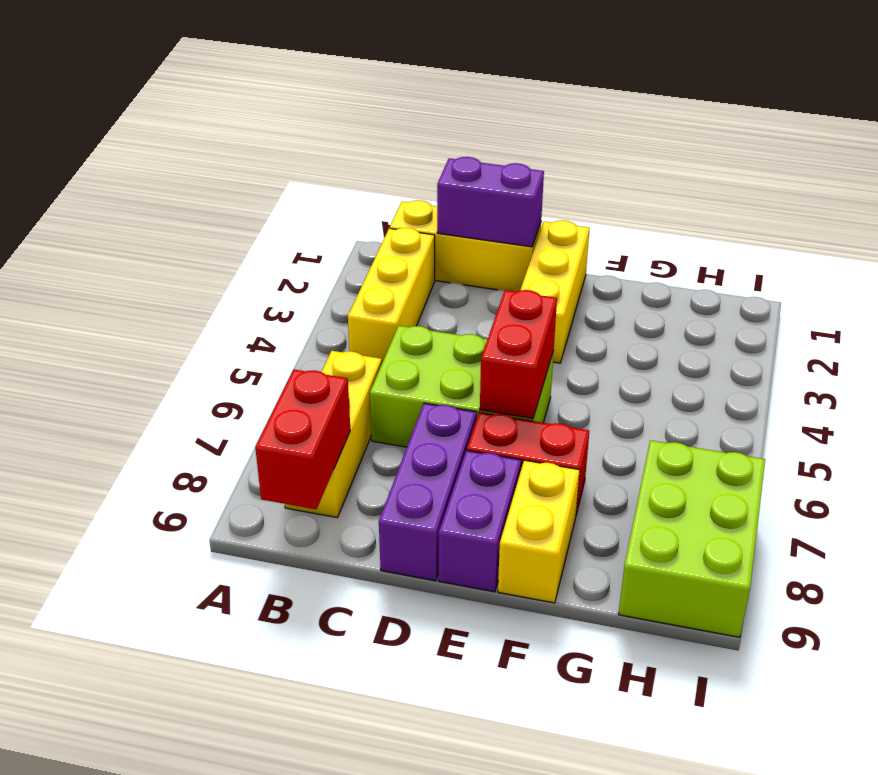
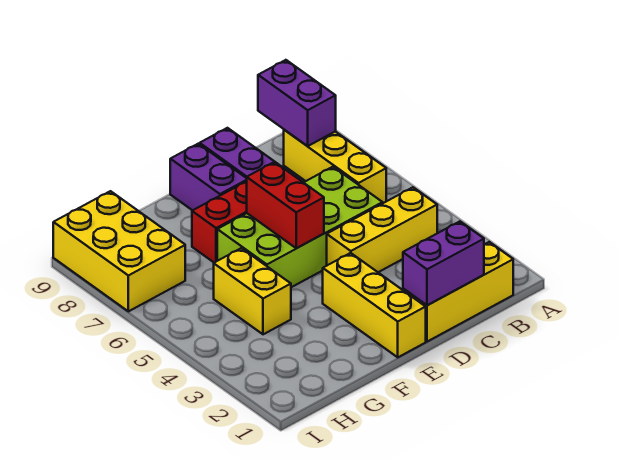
yellow 1x3 brick [348,228,435,363] -> yellow 1x3 brick turned to [327,187,437,272]
red 1x2 brick [255,369,350,509] -> purple 1x2 brick [258,60,336,146]
lime 2x3 brick [370,326,554,447] -> lime 2x4 brick [217,167,383,287]
yellow 1x2 brick [498,460,580,603] -> yellow 1x2 brick moved to [214,248,291,334]
lime 2x3 brick [619,440,765,637] -> yellow 2x3 brick [53,191,185,311]

